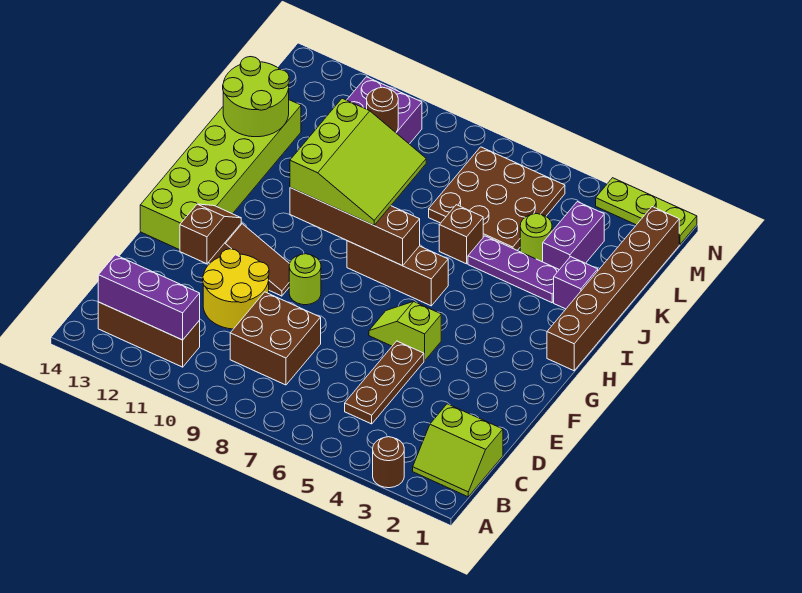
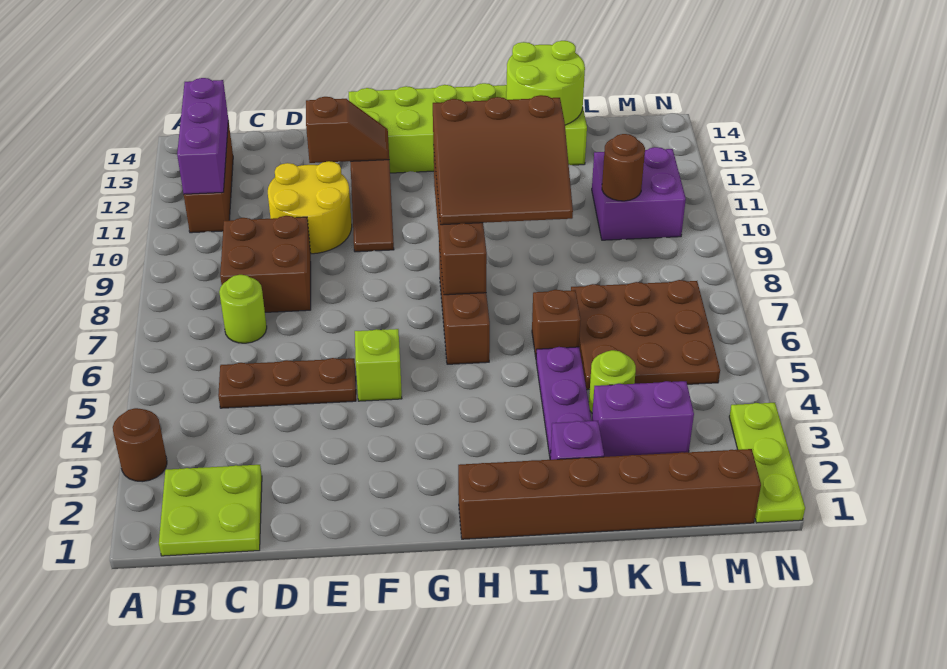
lime 2x2 slope [413,404,503,497] -> lime 2x2 plate [159,465,262,556]
lime 1x1 round brick [289,254,321,305] -> lime 1x1 round brick moved to [219,275,267,343]
lime 3x3 slope [290,98,426,225] -> brown 3x3 slope [433,95,573,225]

